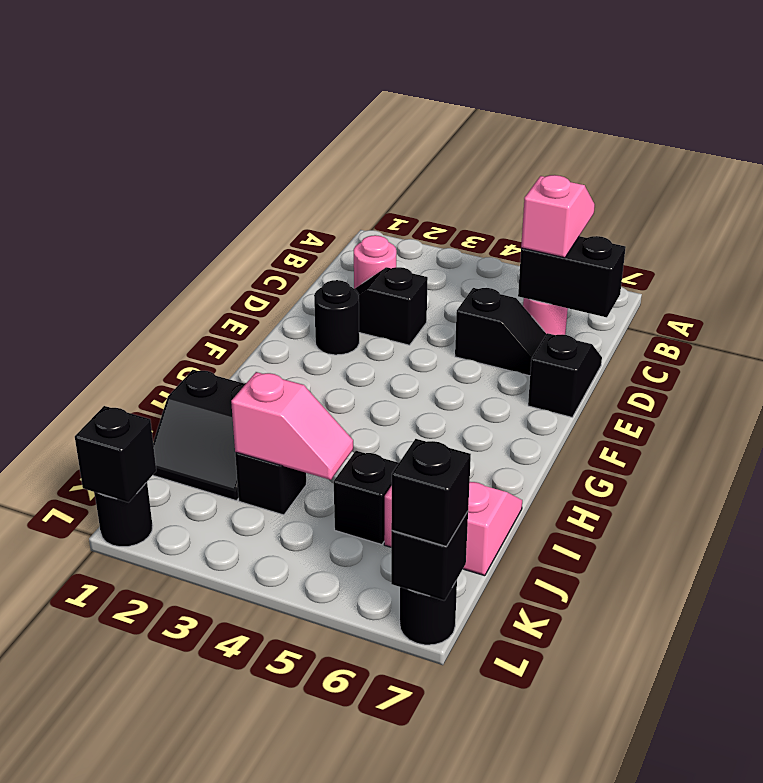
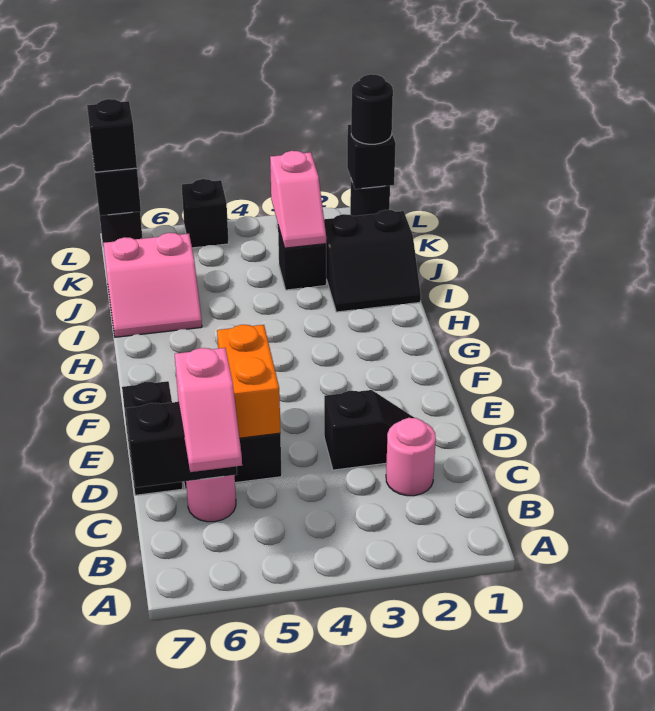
none -> orange 1x2 brick [217,325,280,438]
black 1x1 round brick [314,280,359,355] -> black 1x1 round brick moved to [351,74,393,144]
black 2x2 slope [153,370,246,501] -> black 2x2 slope turned to [324,210,421,312]
pink 1x2 slope [231,372,353,480] -> pink 1x2 slope turned to [270,151,326,248]
black 1x1 brick [334,451,399,544] -> black 1x1 brick moved to [182,179,229,248]

